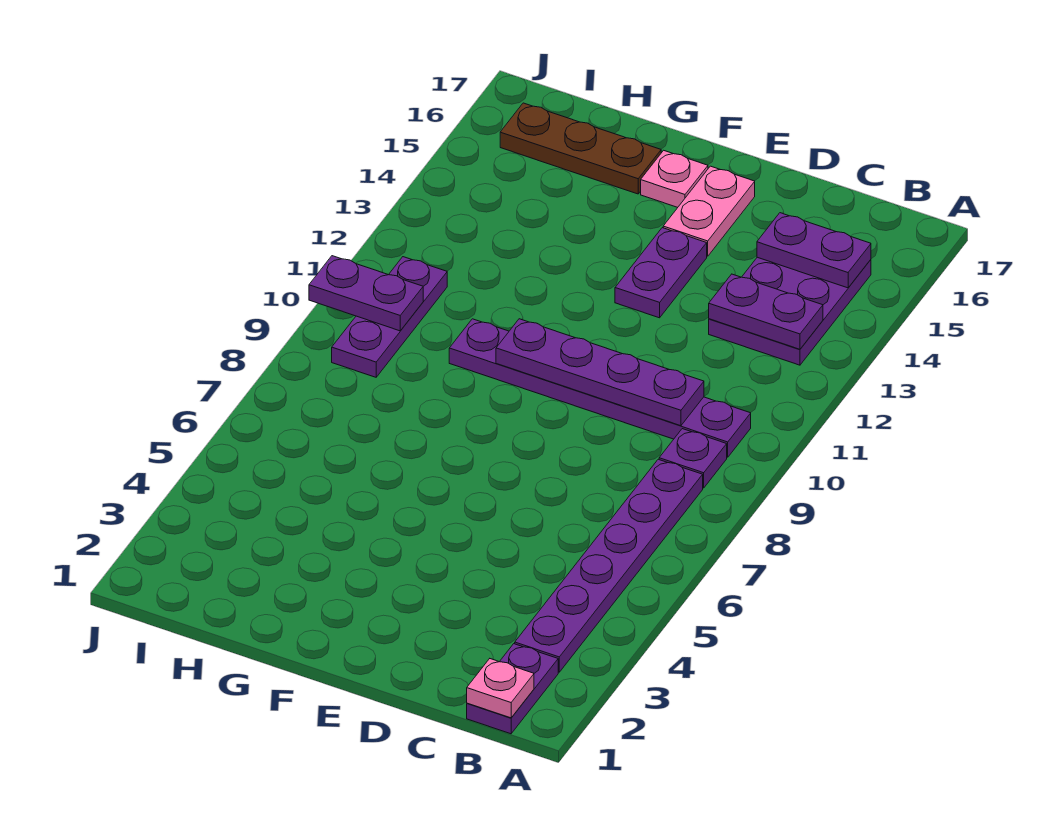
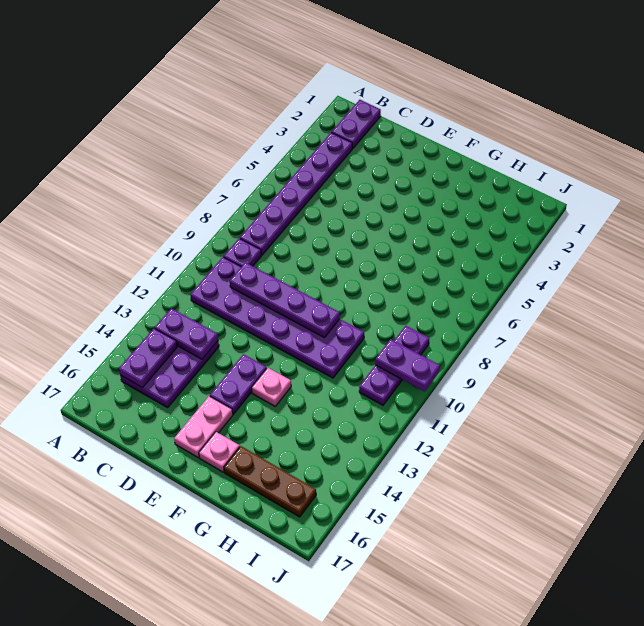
pink 1x1 plate [467,659,534,718] -> pink 1x1 plate moved to [252,368,291,406]
purple 1x6 plate [449,319,751,457] -> purple 2x6 plate [190,257,364,378]
purple 1x2 plate [757,213,871,288] -> purple 1x2 plate turned to [119,329,177,388]

